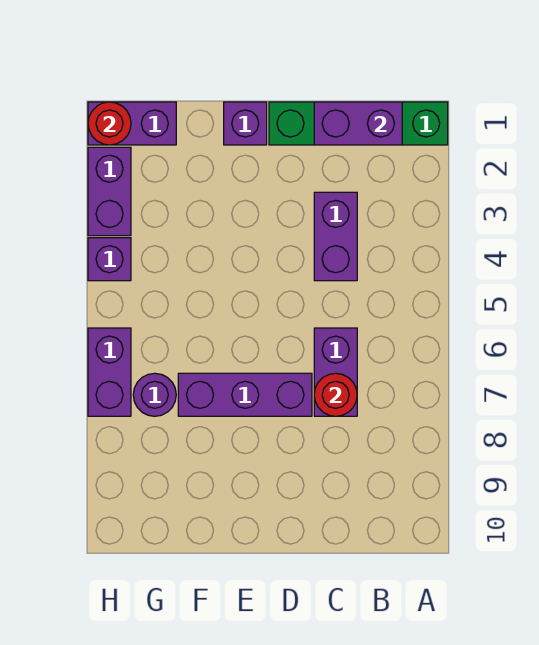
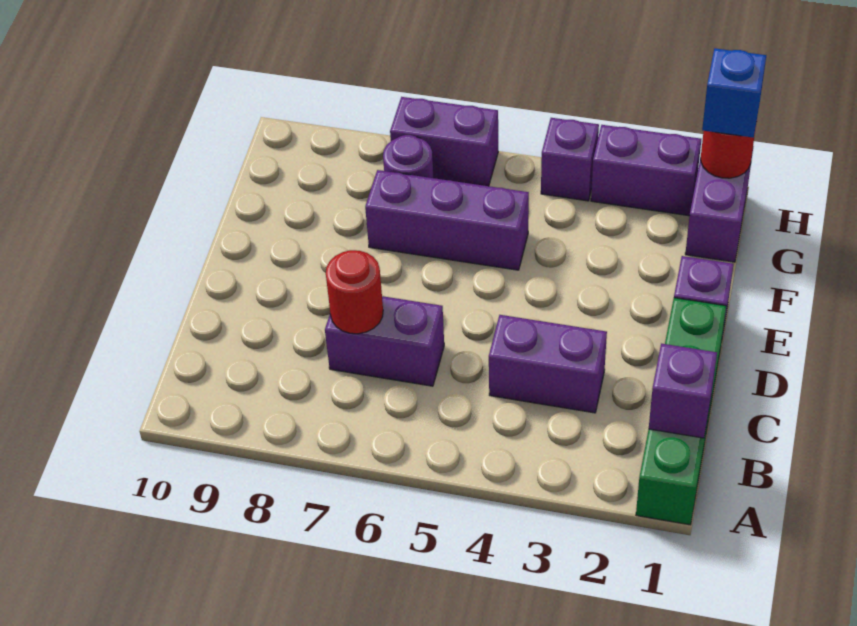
purple 1x2 brick [314,102,402,145] -> purple 1x1 brick [649,344,717,438]
purple 1x3 brick [178,373,312,416] -> purple 1x3 brick turned to [365,170,529,270]
none -> blue 1x1 brick [702,48,766,138]

